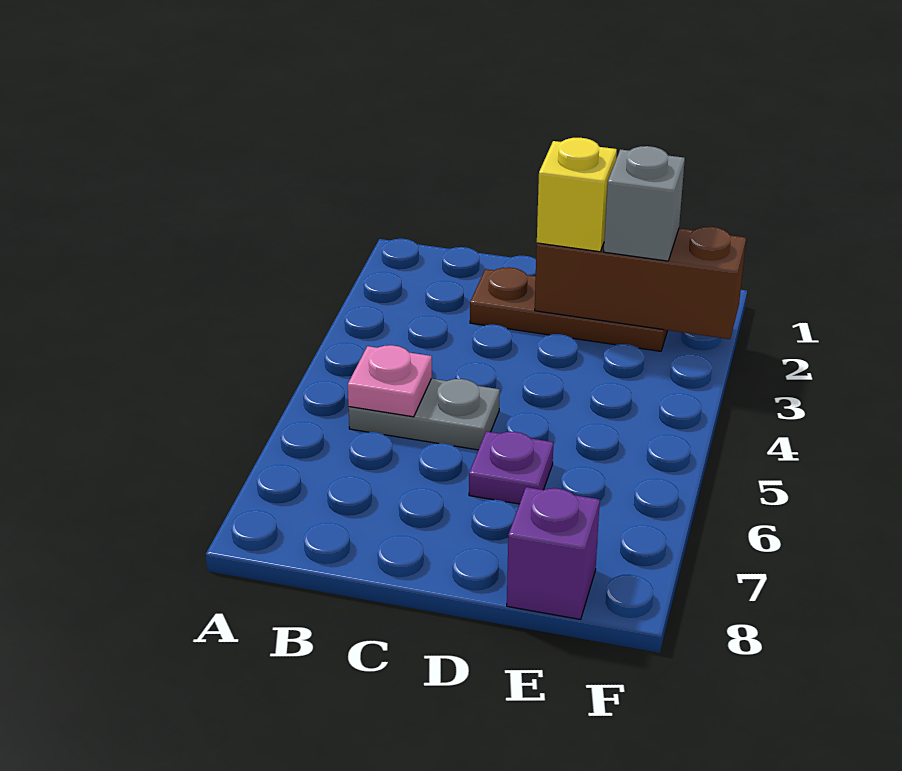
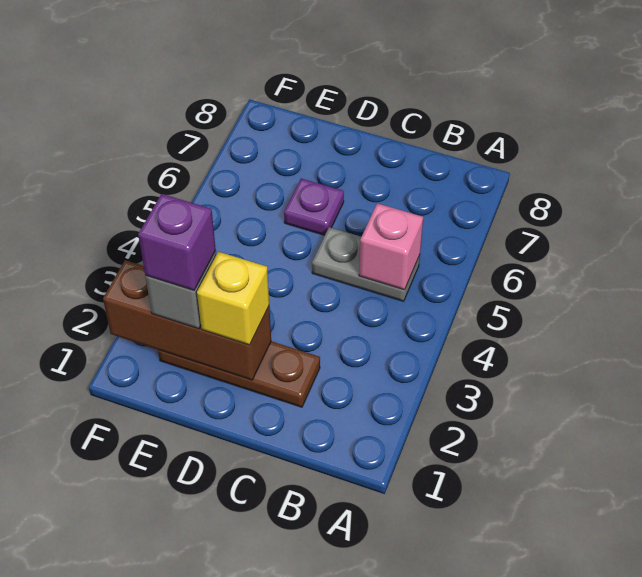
pink 1x1 plate [348,345,432,417] -> pink 1x1 brick [359,203,423,290]
purple 1x1 brick [507,487,600,619] -> purple 1x1 brick moved to [138,194,216,290]

